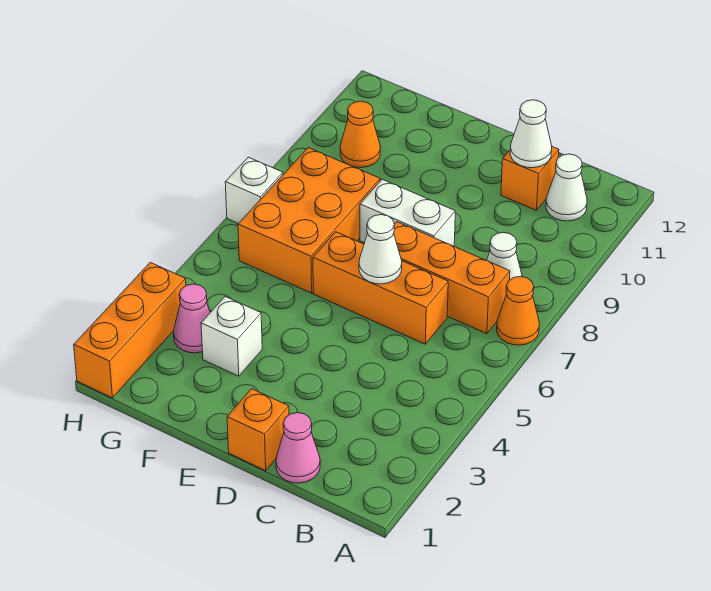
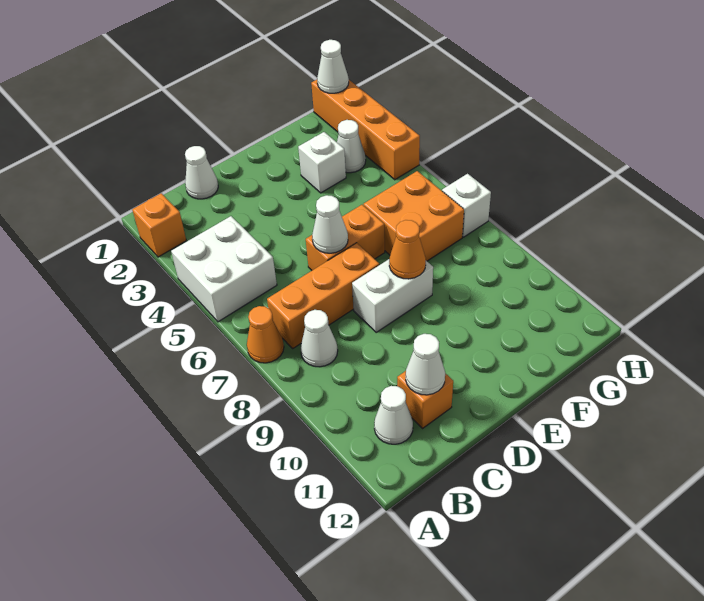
none -> white 2x2 brick [171,216,277,322]
pink 1x1 cone [276,413,320,483] -> white 1x1 cone [185,146,218,199]
orange 1x3 brick [313,232,448,344] -> orange 1x2 brick [306,205,385,270]
orange 1x1 brick [227,389,289,471] -> orange 1x1 brick moved to [132,193,186,257]
orange 2x3 brick [238,148,380,293] -> orange 2x2 brick [363,171,464,261]
pink 1x1 cone [174,284,210,353] -> white 1x1 cone [337,120,366,173]
orange 1x1 cone [340,101,380,168] -> orange 1x1 cone moved to [389,220,426,279]
orange 1x3 brick [74,262,186,398] -> orange 1x4 brick [311,80,420,180]
none -> white 1x1 cone [317,40,349,93]

